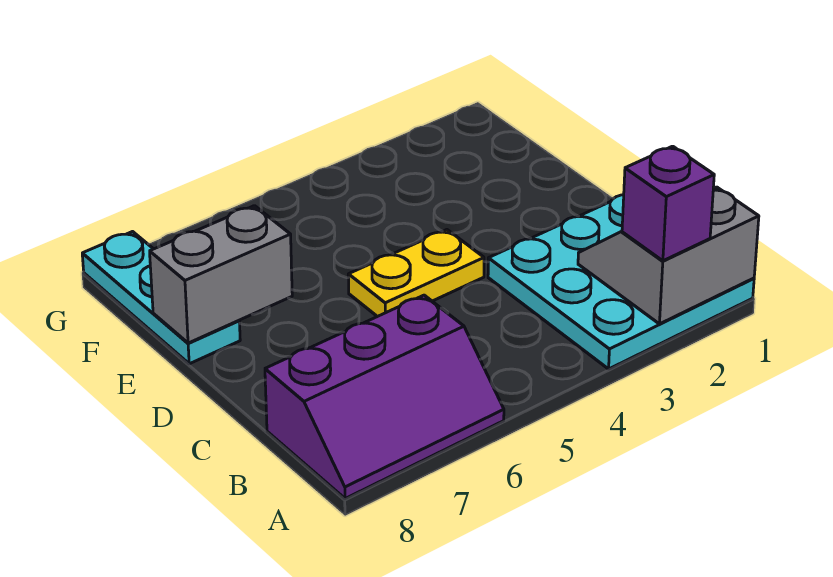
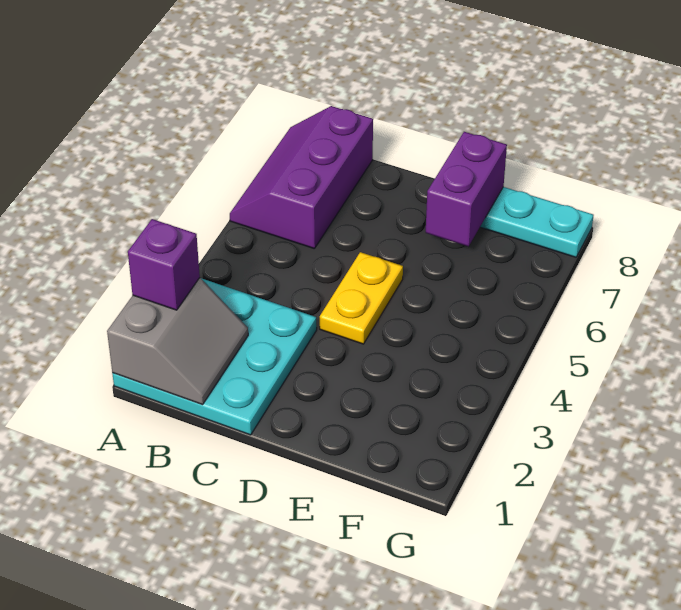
grey 1x2 brick [150,206,292,343] -> purple 1x2 brick [426,132,507,246]

